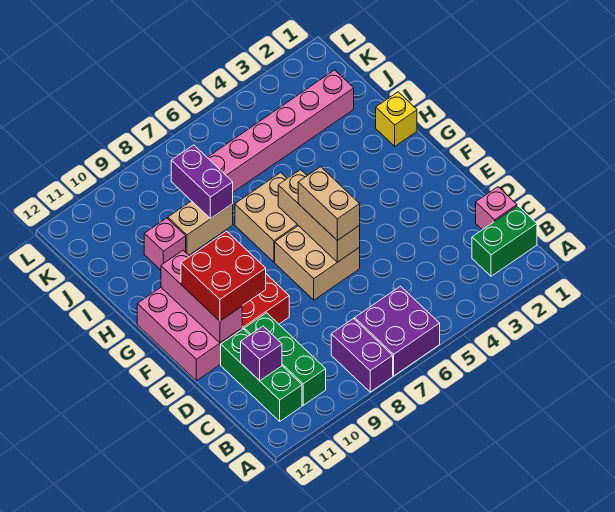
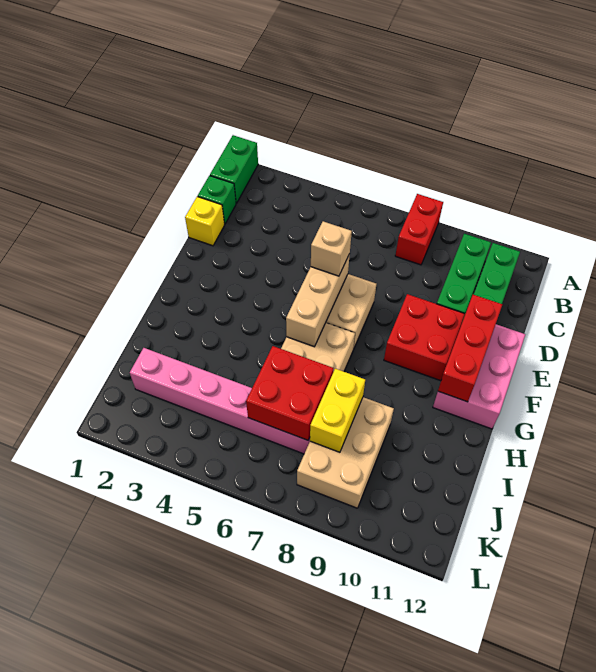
purple 2x2 brick [355,286,440,376] -> none
purple 1x2 brick [331,319,393,392] -> red 1x2 brick [395,194,443,265]
green 1x2 brick [472,206,537,276] -> green 1x2 brick turned to [210,135,258,203]
pink 1x1 brick [476,187,517,230] -> green 1x1 brick [198,176,236,224]
purple 1x1 brick [241,326,282,381] -> none
tan 1x2 brick [298,167,360,240] -> tan 1x1 brick [311,221,352,276]
red 2x2 brick [181,231,266,321] -> red 2x2 brick moved to [246,346,333,440]
pink 1x3 brick [161,250,242,343] -> red 1x3 brick [438,295,502,402]
yellow 1x1 brick [376,92,417,146] -> yellow 1x1 brick moved to [185,197,224,246]
tan 1x2 brick [168,201,233,255] -> tan 2x3 brick [297,397,394,508]
purple 1x2 brick [171,145,233,219] -> yellow 1x2 brick [310,369,365,452]
pink 1x1 brick [144,218,186,270] -> none

